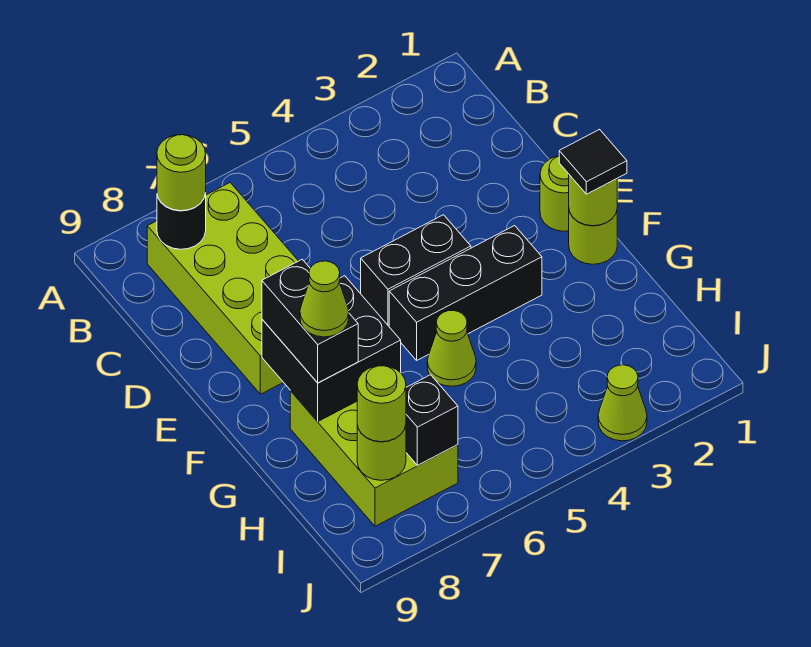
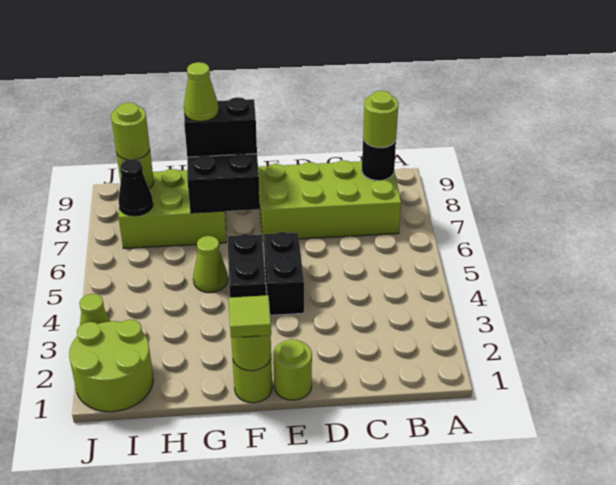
black 1x1 tile [559,129,627,194] -> lime 1x1 tile [229,295,271,338]
black 1x3 brick [389,226,542,360] -> black 1x2 brick [227,234,266,297]
none -> lime 2x2 round brick [69,320,153,412]
black 1x1 brick [406,375,458,465] -> black 1x1 cone [118,159,153,216]

